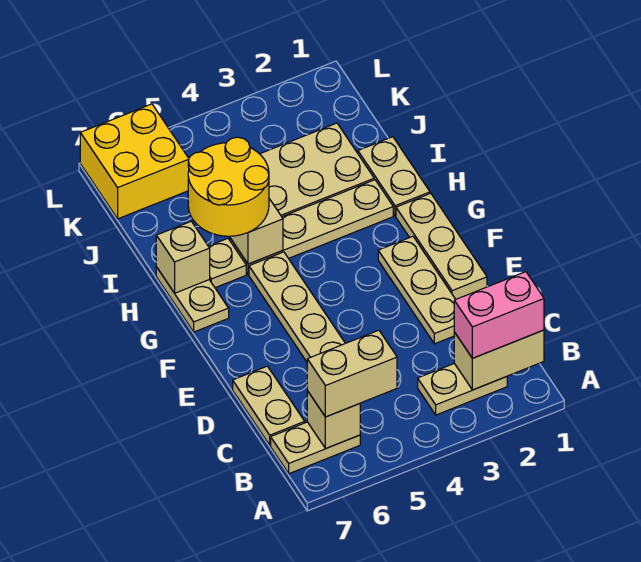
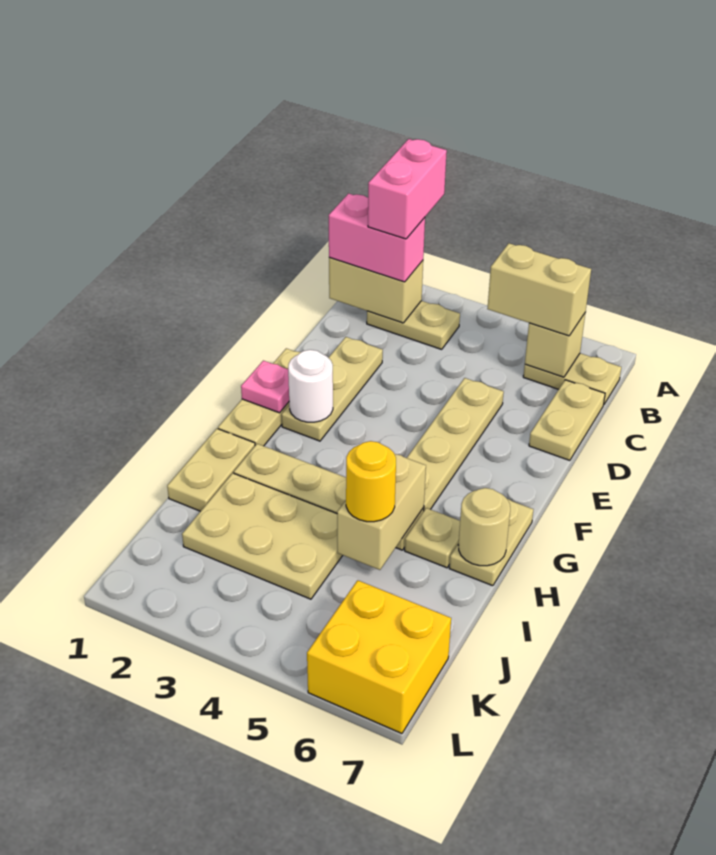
none -> pink 1x2 brick [368,139,447,239]
none -> pink 1x1 plate [241,361,289,413]
none -> white 1x1 round brick [288,350,333,422]
yellow 2x2 round brick [188,137,269,236] -> yellow 1x1 round brick [346,441,396,522]
tan 1x1 brick [156,221,210,293] -> tan 1x1 round brick [458,488,510,566]

